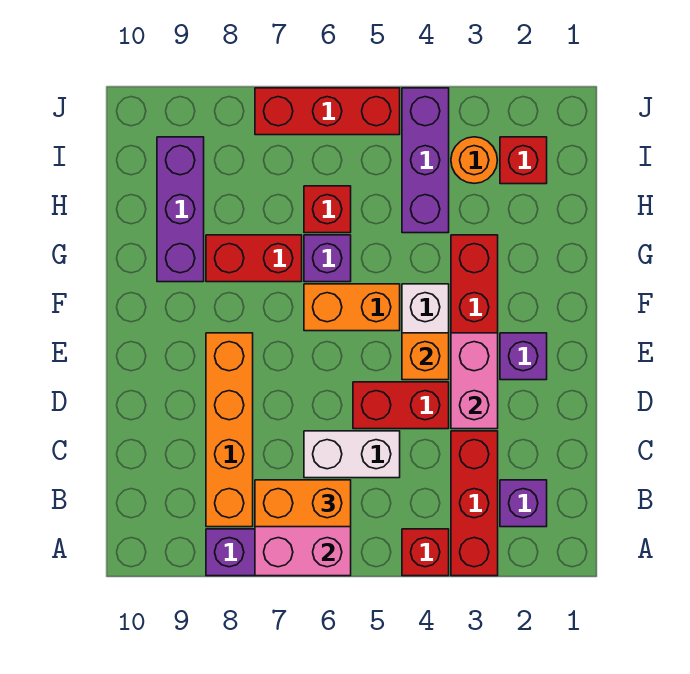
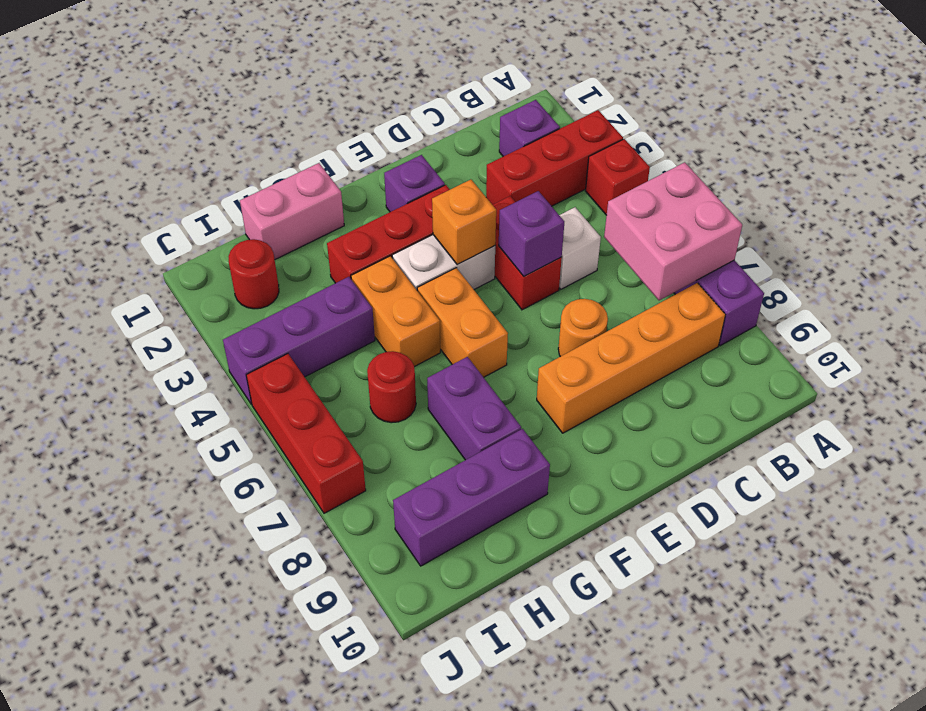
orange 1x2 brick [255,480,351,527] -> orange 1x2 brick moved to [351,256,440,367]
white 1x2 brick [304,431,400,478] -> white 1x1 brick [559,207,601,289]
pink 1x2 brick [451,333,498,429] -> pink 1x2 brick moved to [240,163,344,259]
purple 1x1 brick [304,235,351,282] -> purple 1x1 brick moved to [499,191,564,276]
red 1x2 brick [206,235,302,282] -> purple 1x2 brick [427,357,521,460]
red 1x1 brick [304,186,351,233] -> red 1x1 round brick [367,351,416,423]
red 1x1 brick [500,137,547,184] -> red 1x1 round brick [228,239,279,309]
orange 1x1 round brick [451,137,497,183] -> orange 1x1 round brick moved to [558,299,608,357]

